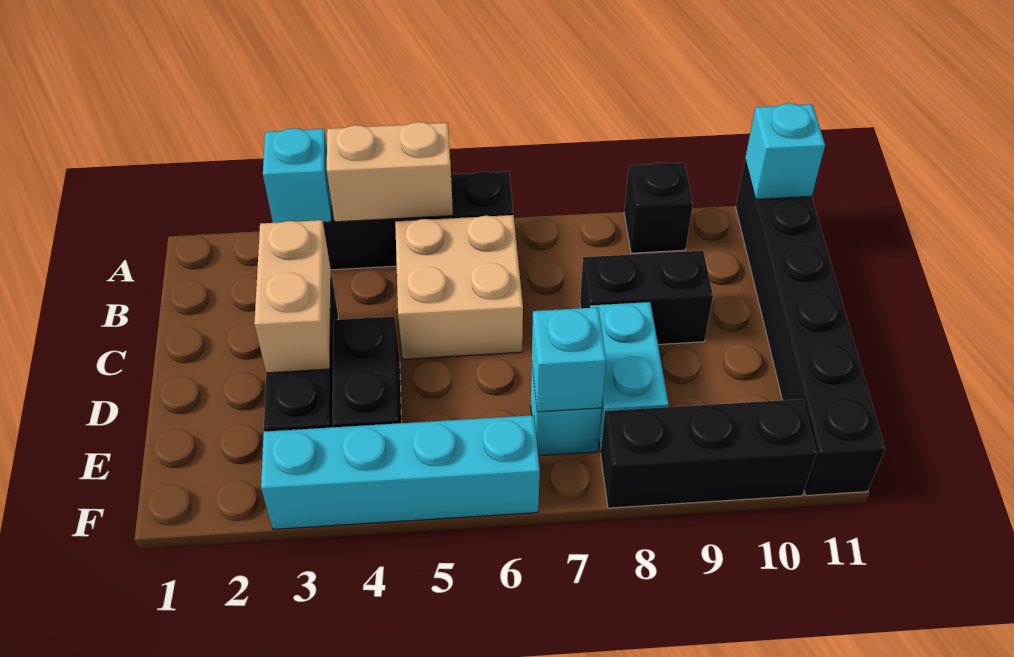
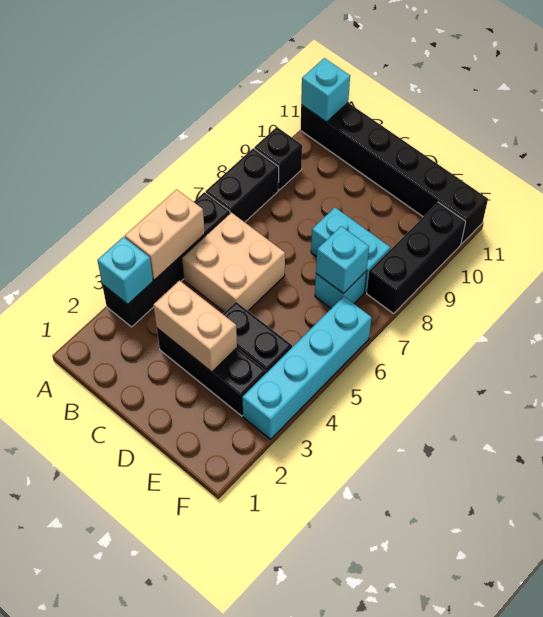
black 1x2 brick [580,251,713,344] -> black 1x2 brick moved to [206,148,279,222]

